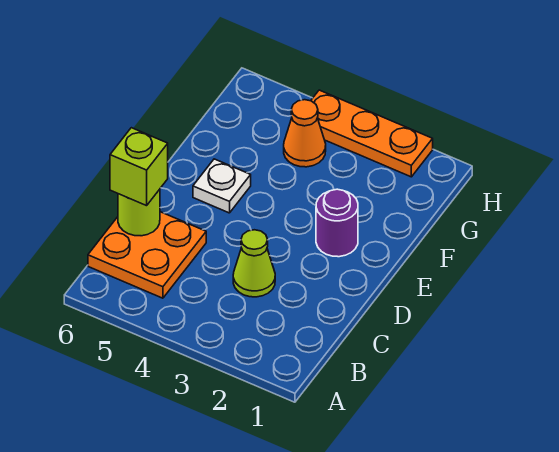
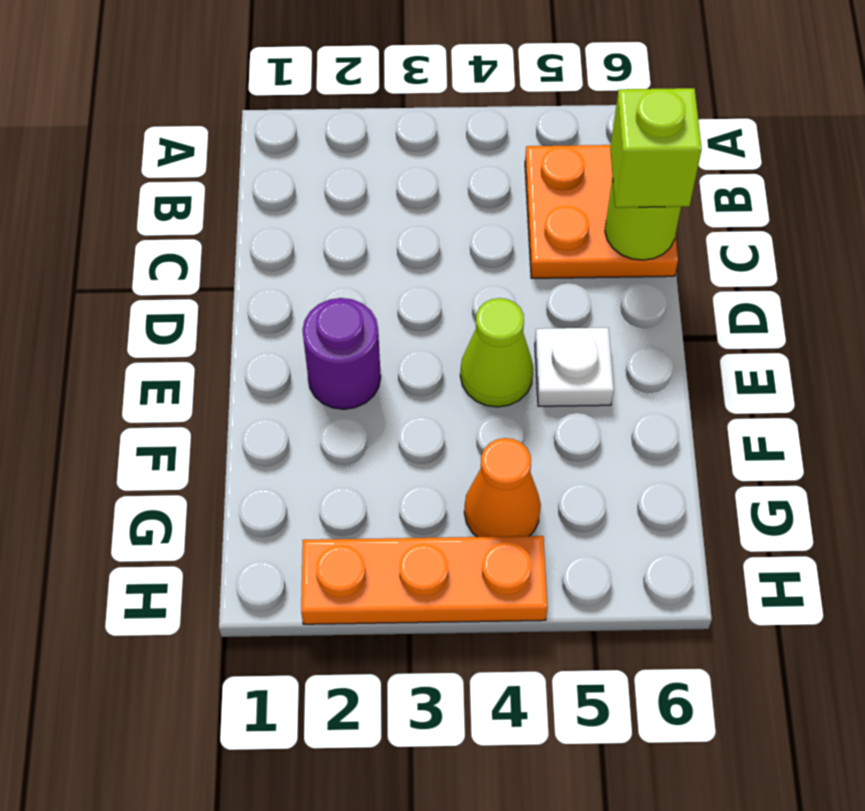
lime 1x1 cone [233,230,275,297] -> lime 1x1 cone moved to [460,298,533,407]

